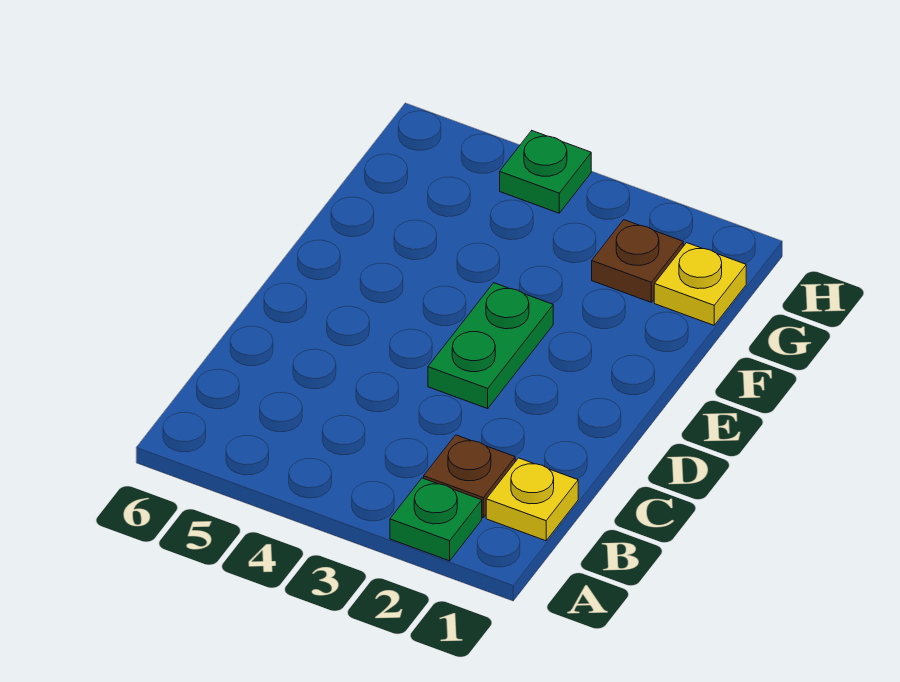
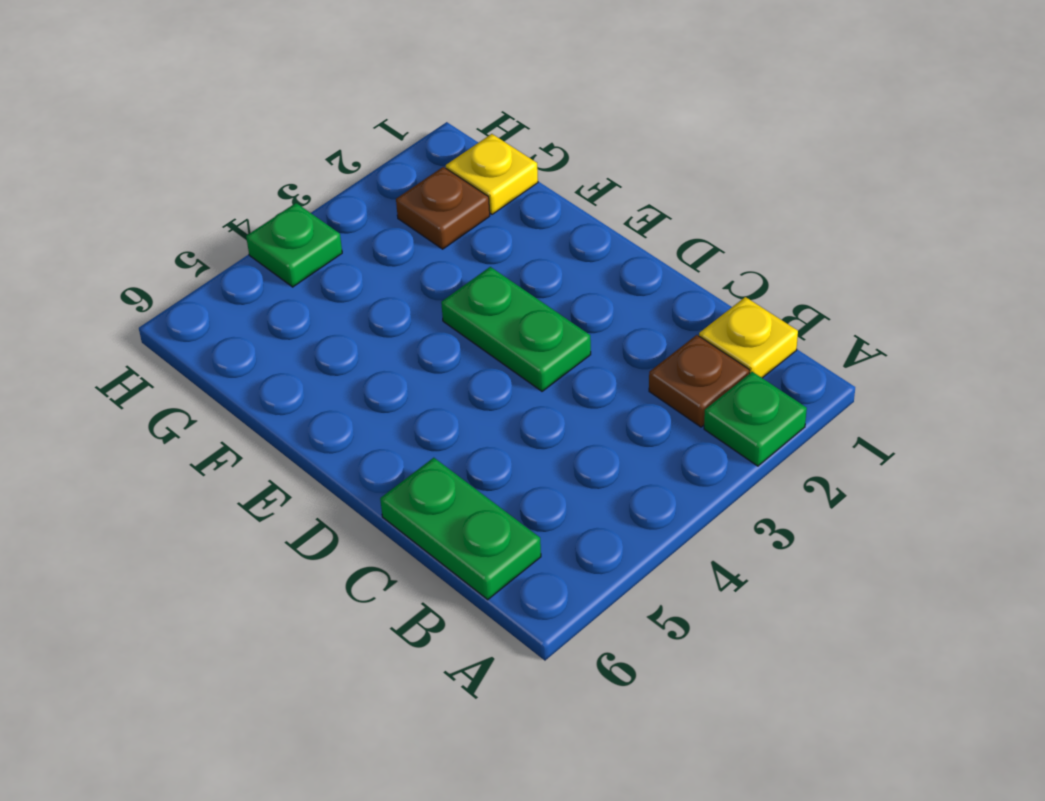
none -> green 1x2 plate [380,458,541,600]

